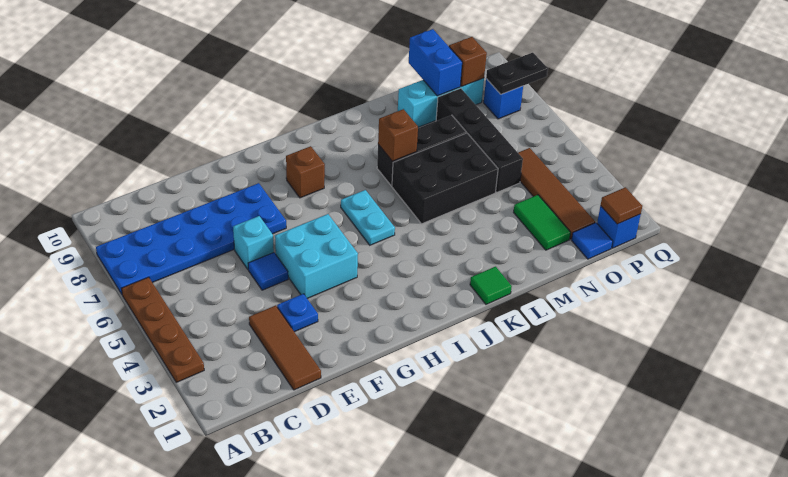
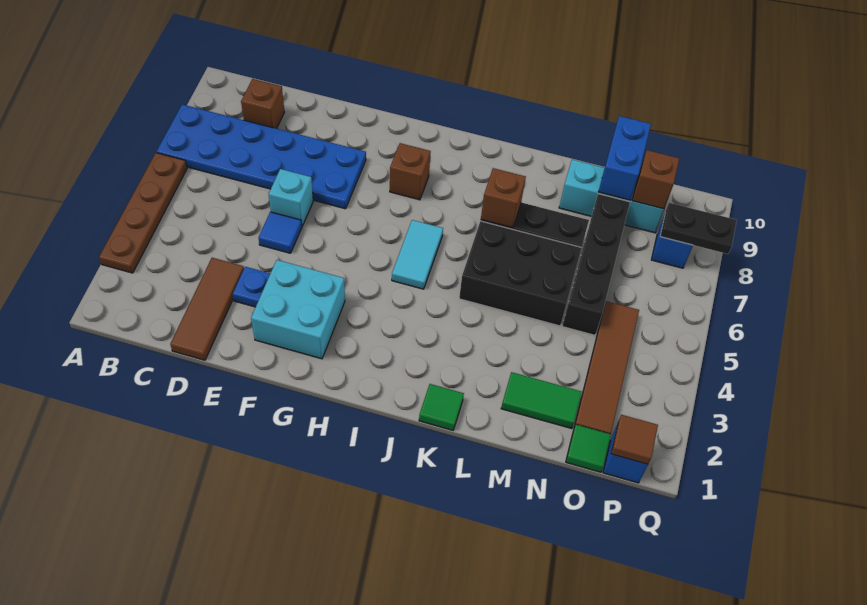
none -> brown 1x1 brick [241,79,284,129]
cyan 2x2 brick [275,214,358,298] -> cyan 2x2 brick moved to [251,260,345,359]
cyan 1x2 plate [341,190,395,245] -> cyan 1x2 tile [392,220,443,289]
green 1x2 tile [514,195,571,250] -> green 1x2 tile turned to [501,372,582,429]
blue 1x1 tile [571,223,613,259] -> green 1x1 tile [566,425,611,472]

